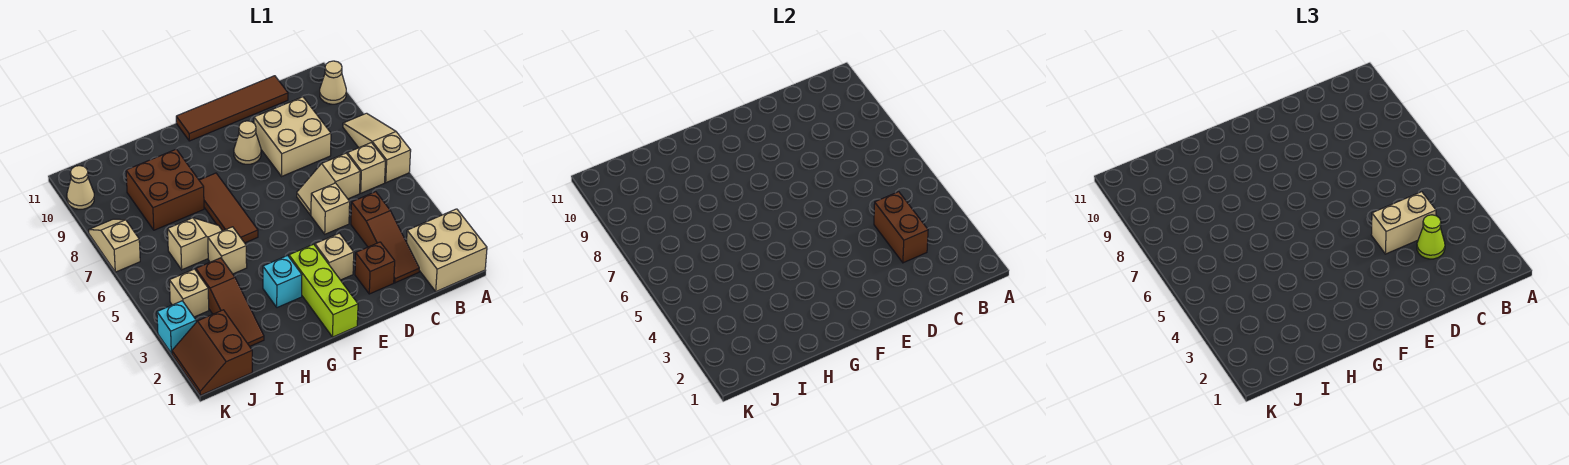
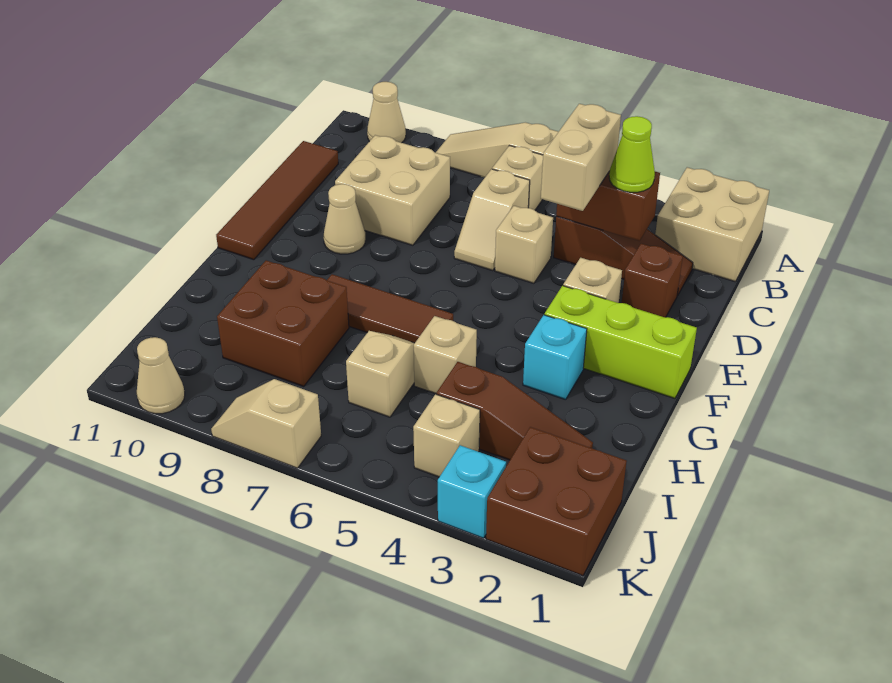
brown 2x2 slope [172,310,252,395] -> brown 2x2 brick [486,427,627,576]

